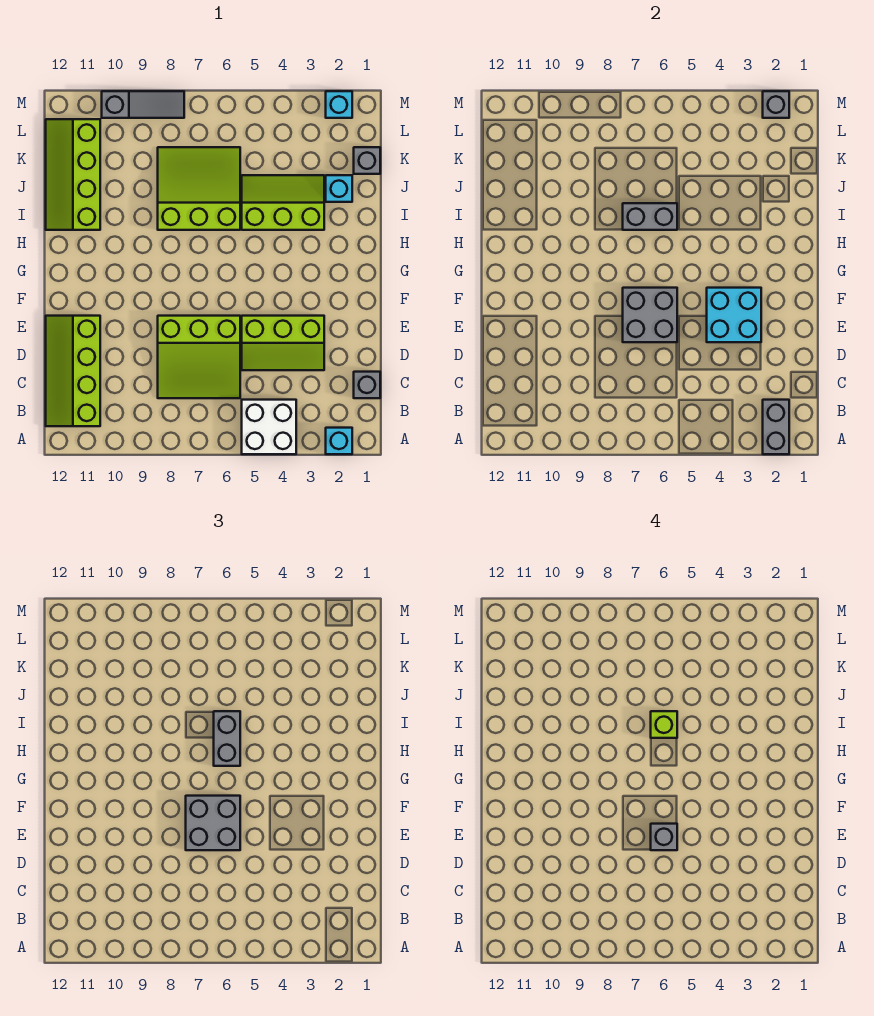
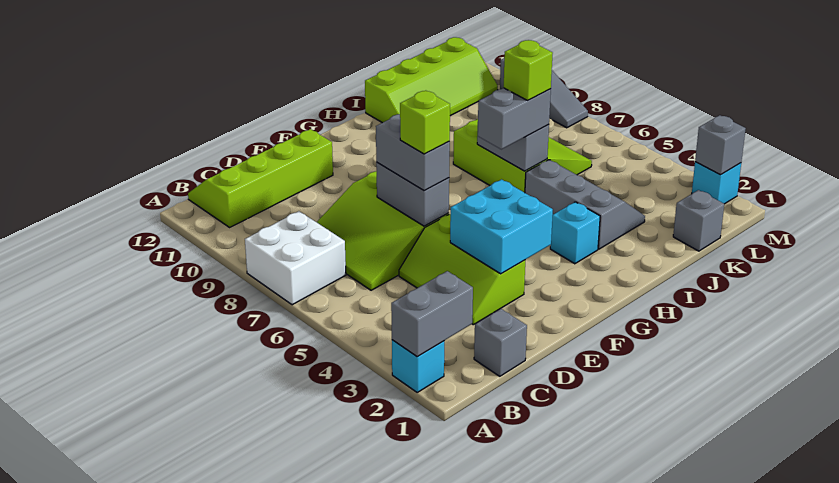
white 2x2 brick [242,400,296,454] -> white 2x2 brick moved to [245,211,346,305]
grey 2x2 brick [623,288,677,342] -> grey 1x2 brick [376,162,449,226]
grey 2x2 brick [186,796,240,850] -> grey 1x2 brick [376,114,450,191]
grey 1x1 brick [651,824,677,850] -> lime 1x1 brick [400,91,450,154]
lime 2x3 slope [242,175,324,230] -> grey 2x3 slope [525,160,645,249]
lime 2x4 slope [46,119,100,230] -> lime 2x4 slope turned to [365,37,498,123]
cyan 1x1 brick [326,175,352,202] -> cyan 1x1 brick moved to [550,202,600,264]

